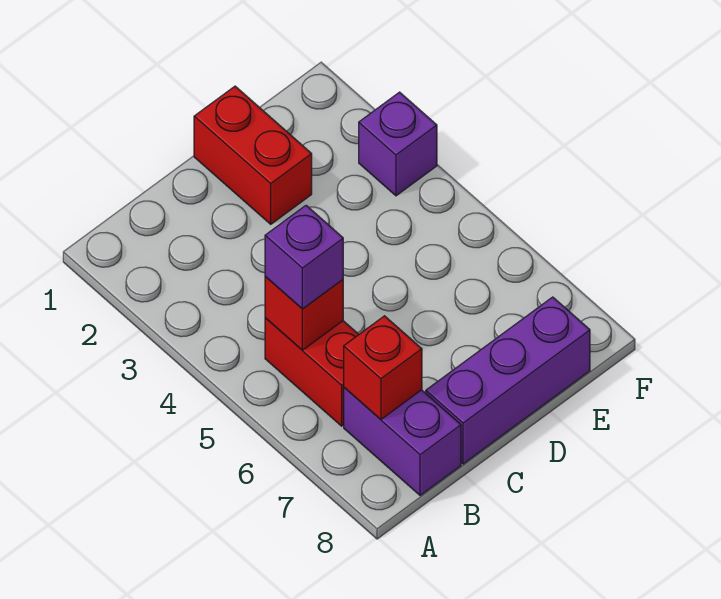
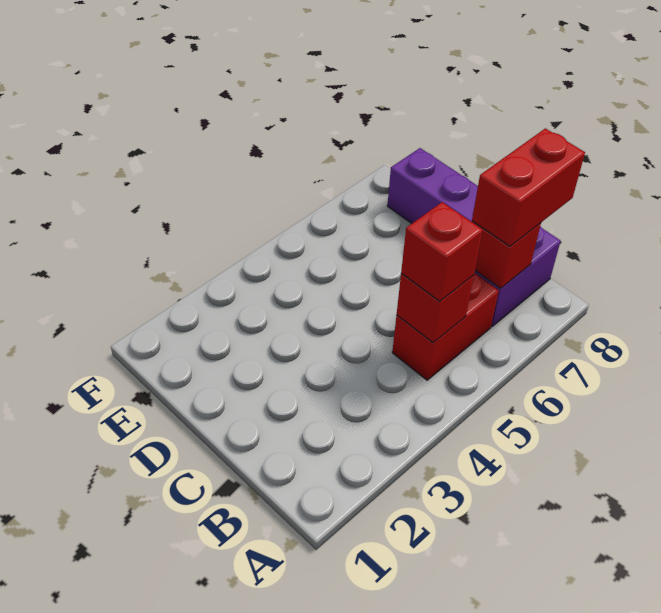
purple 1x1 brick [265,206,343,309] -> red 1x1 brick [401,202,483,302]
red 1x2 brick [194,86,312,224] -> red 1x2 brick moved to [472,128,585,246]
purple 1x1 brick [359,92,437,196] -> none

